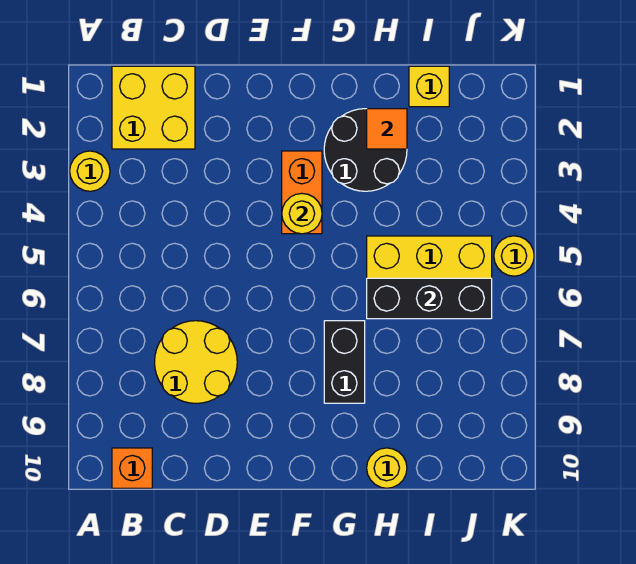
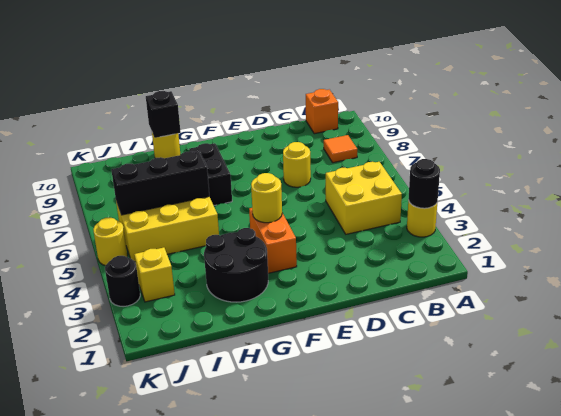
none -> black 1x1 round brick [408,159,440,208]
yellow 2x2 brick [112,66,195,149] -> yellow 2x2 brick moved to [326,162,402,234]
yellow 2x2 round brick [155,321,237,403] -> yellow 1x1 round brick [283,142,311,187]
orange 1x1 tile [367,109,407,149] -> orange 1x1 tile moved to [324,135,357,163]
none -> black 1x1 brick [146,91,181,138]
yellow 1x1 brick [409,66,449,107] -> yellow 1x1 brick moved to [134,247,175,302]
none -> black 1x1 round brick [105,256,140,307]

